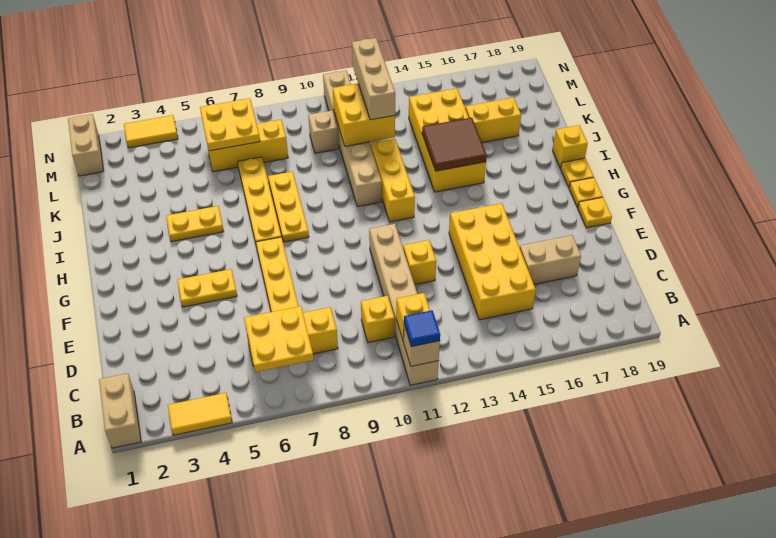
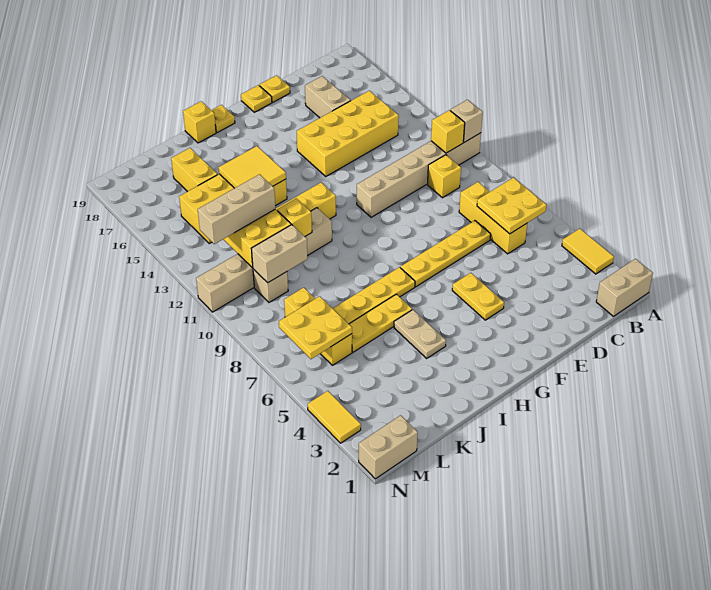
blue 1x1 tile [404,310,440,347] -> none
yellow 1x1 brick [403,240,436,285] -> yellow 1x1 brick moved to [277,198,312,237]
yellow 1x1 plate [569,178,603,207] -> yellow 1x1 plate moved to [259,75,290,102]
yellow 1x3 plate [268,172,309,242] -> yellow 1x3 plate moved to [349,294,412,352]
yellow 1x2 plate [166,206,224,242] -> tan 1x2 plate [394,310,446,358]
brown 2x2 tile [422,118,487,171] -> yellow 2x2 tile [219,146,286,188]
none -> tan 1x2 brick [252,225,308,283]

